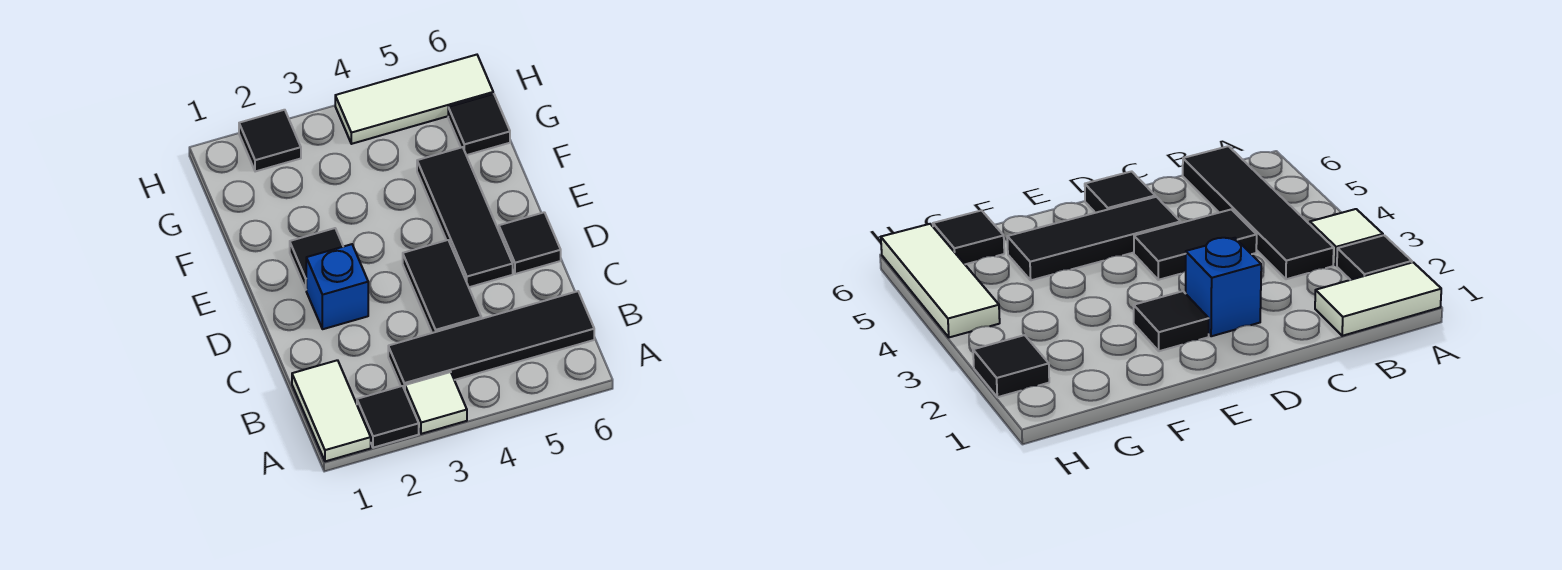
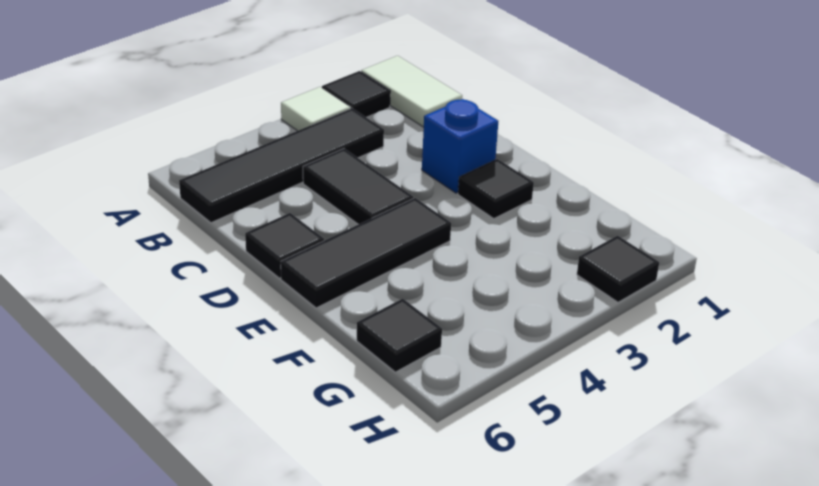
black 1x3 tile [417,147,513,287] -> black 1x3 tile turned to [281,198,451,308]
white 1x3 tile [335,55,493,144] -> none

